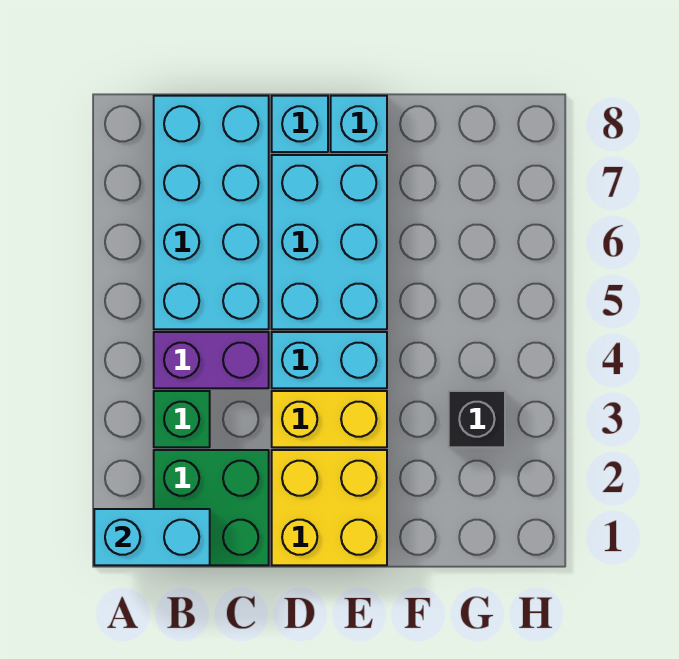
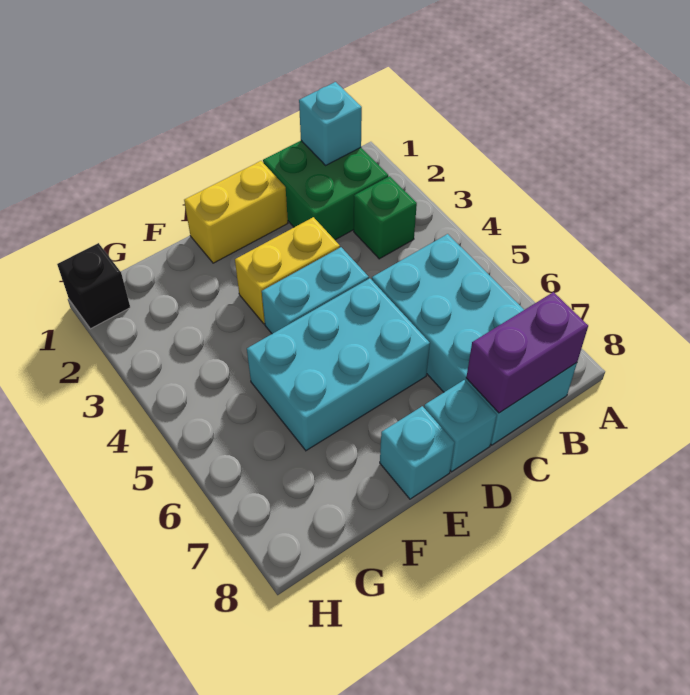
cyan 1x2 brick [94,509,210,565] -> cyan 1x1 brick [299,82,362,165]
purple 1x2 brick [154,332,269,388] -> purple 1x2 brick moved to [466,292,588,413]
yellow 2x2 brick [272,450,387,565] -> yellow 1x2 brick [184,161,288,263]
cyan 2x3 brick [272,155,387,329] -> cyan 2x3 brick turned to [247,278,430,451]
black 1x1 brick [449,391,505,447] -> black 1x1 brick moved to [57,243,130,329]

